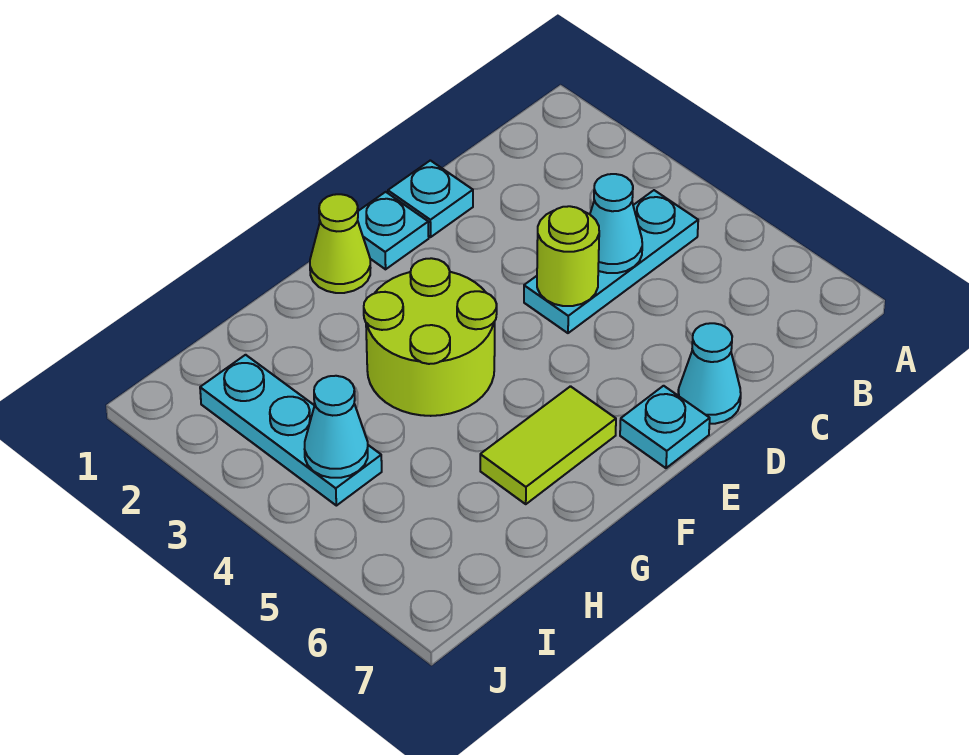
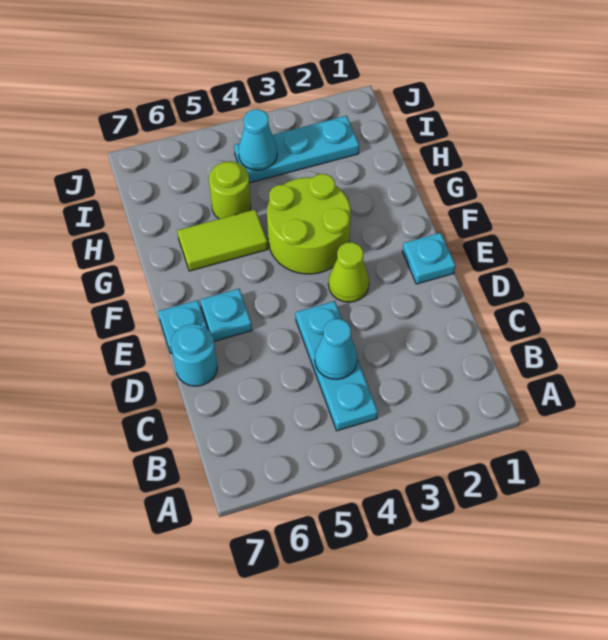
cyan 1x1 plate [388,160,473,237] -> cyan 1x1 plate moved to [200,289,252,341]
lime 1x1 round brick [537,206,599,306] -> lime 1x1 round brick moved to [209,161,251,219]
cyan 1x1 cone [678,323,741,424] -> cyan 1x1 round brick [171,324,217,386]
lime 1x1 cone [310,194,370,293] -> lime 1x1 cone moved to [328,242,369,302]
lime 1x2 tile [480,386,616,504] -> lime 1x2 tile turned to [177,209,268,271]

